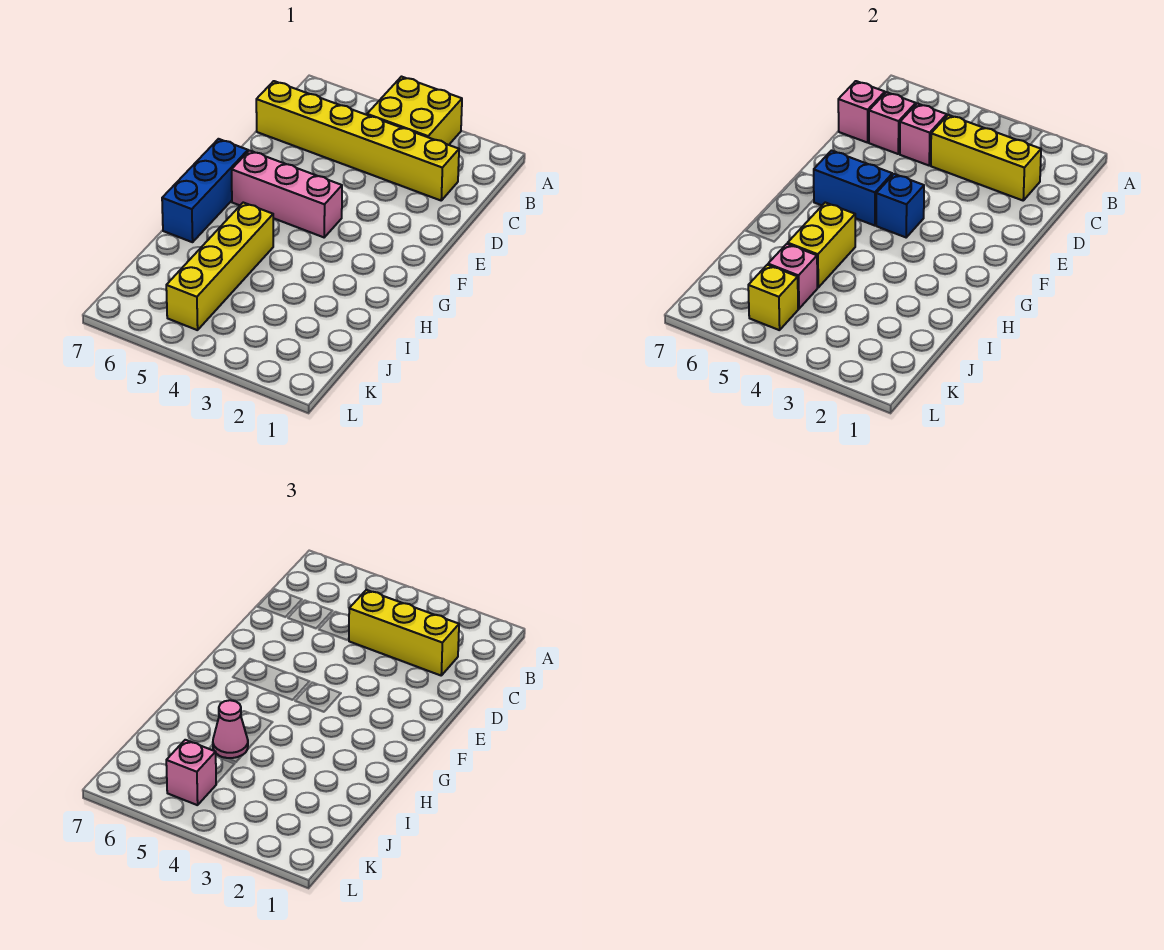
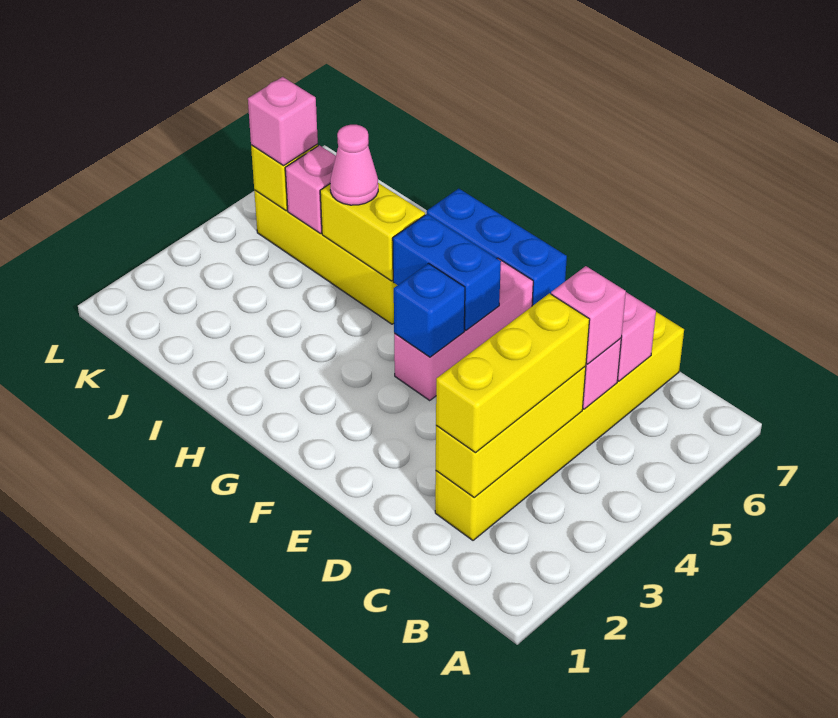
yellow 2x2 brick [367,77,462,145] -> none
pink 1x1 brick [838,81,885,143] -> pink 1x1 brick moved to [551,266,626,364]
blue 1x2 brick [814,151,892,226] -> blue 1x2 brick turned to [393,214,501,330]

